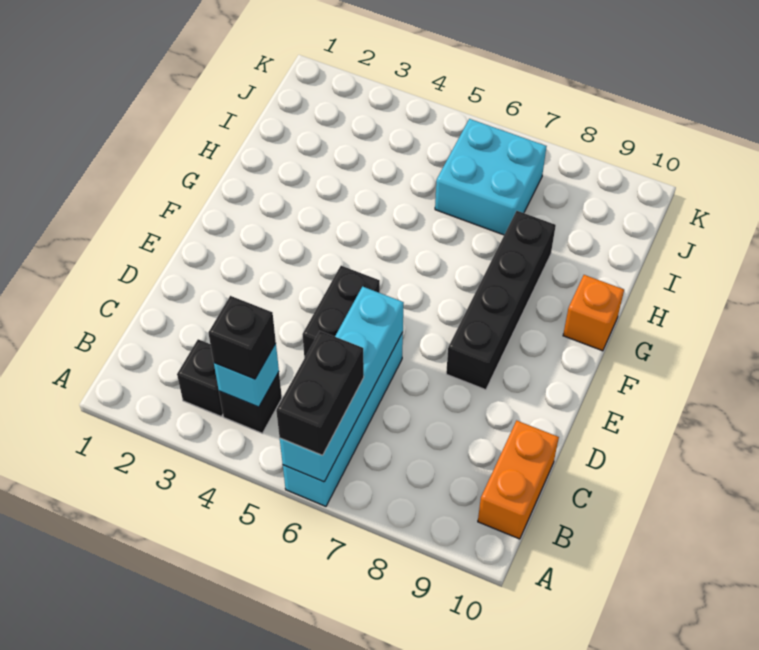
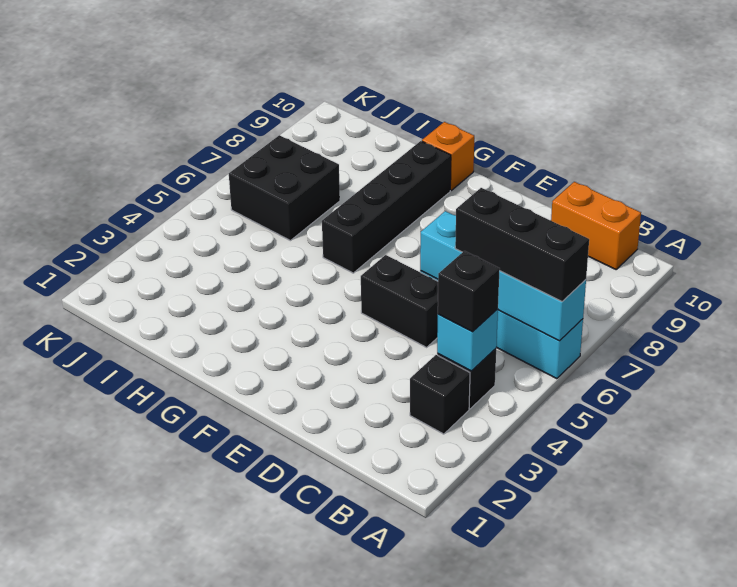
black 1x2 brick [276,331,364,455] -> black 1x3 brick [455,188,589,302]
black 1x4 brick [446,211,556,390] -> black 1x4 brick turned to [322,141,451,273]
cyan 2x2 brick [435,119,547,235] -> black 2x2 brick [229,135,340,241]

